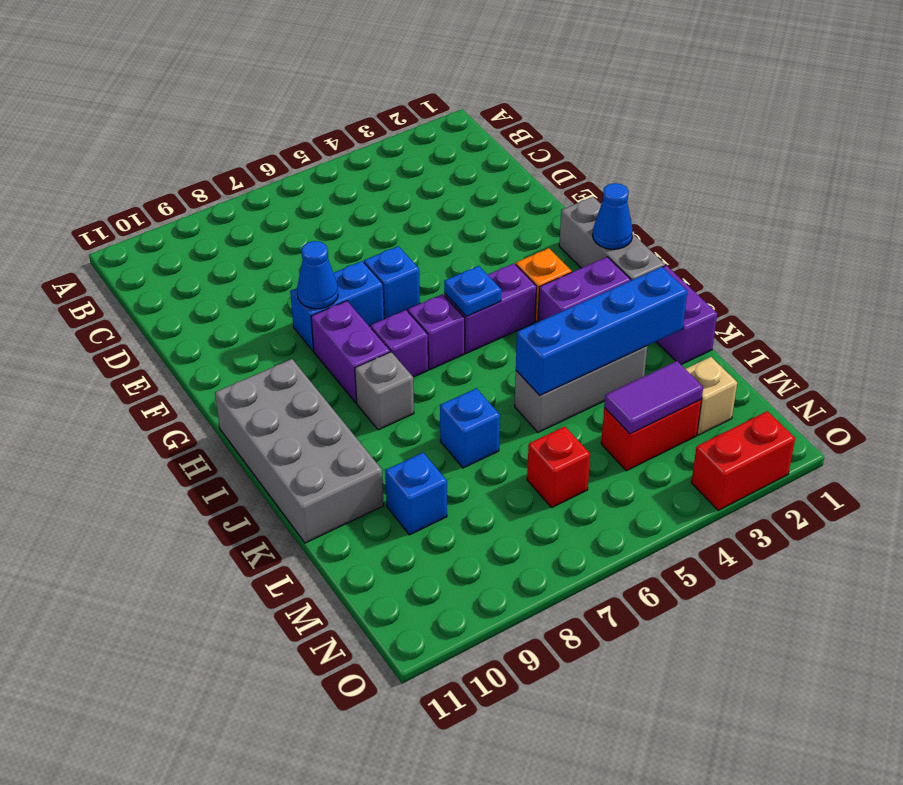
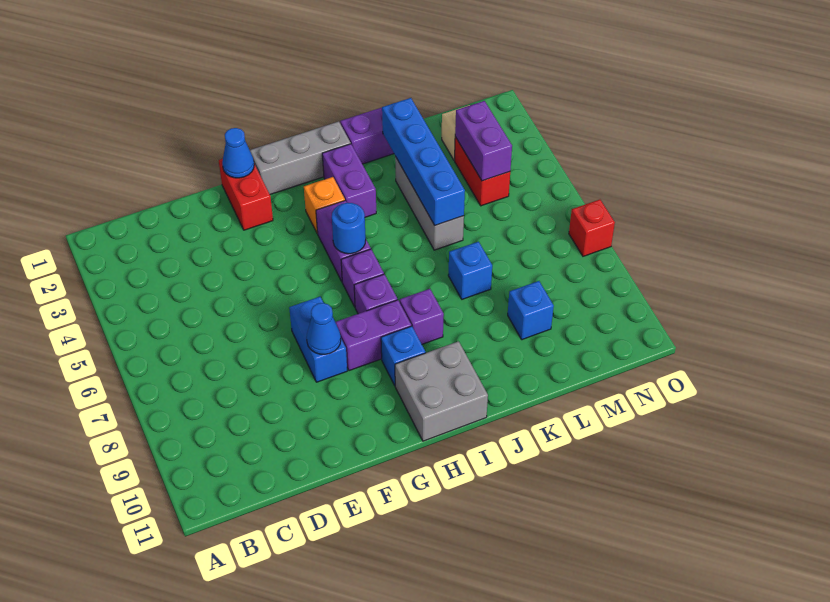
blue 1x1 brick [364,246,420,319] -> blue 1x1 brick moved to [381,326,426,385]
blue 1x1 cone [593,183,633,249] -> blue 1x1 cone moved to [222,128,254,178]
blue 1x1 plate [444,266,501,317] -> blue 1x1 round brick [332,203,366,254]
grey 2x4 brick [215,359,384,543] -> grey 2x2 brick [395,341,488,441]
grey 1x1 brick [355,352,414,430] -> purple 1x1 brick [400,289,444,344]
purple 1x2 tile [604,361,703,434] -> purple 1x2 brick [455,101,512,181]
red 1x1 brick [527,426,590,507] -> red 1x1 brick moved to [569,200,615,256]
red 1x2 brick [691,411,795,510] -> red 1x2 brick moved to [219,159,273,230]

